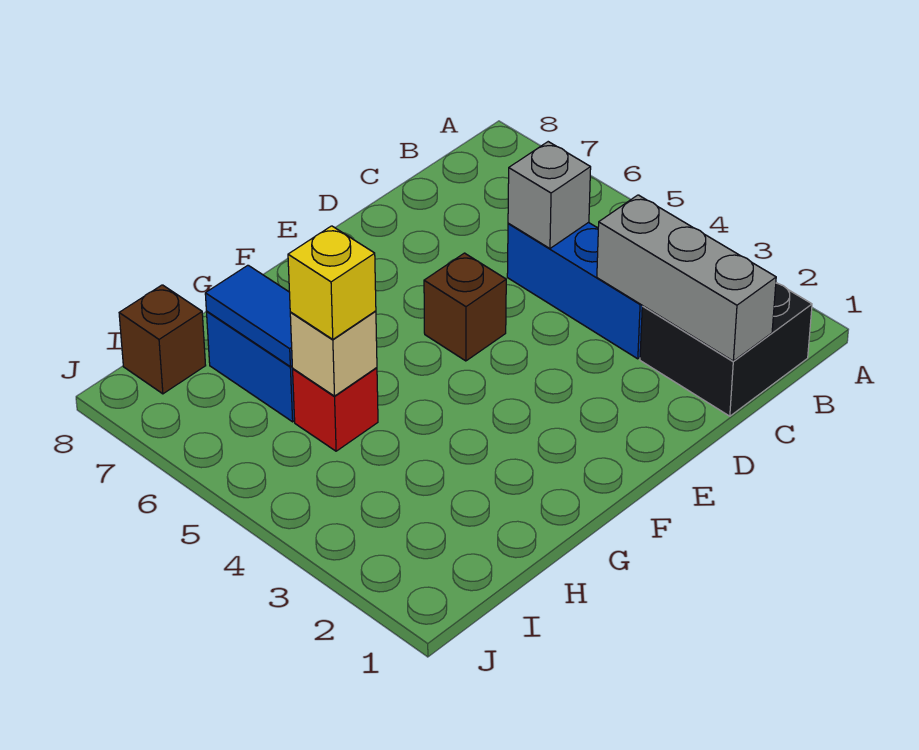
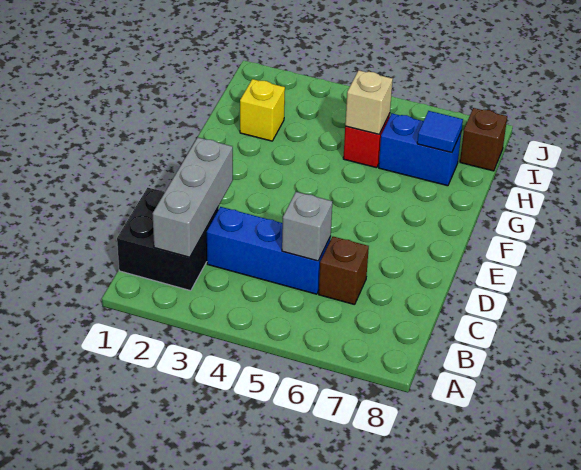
grey 1x3 brick [597,195,776,361] -> grey 1x3 brick turned to [152,137,233,257]
brown 1x1 brick [424,253,506,361] -> brown 1x1 brick moved to [319,237,369,305]
yellow 1x1 brick [288,226,376,339] -> yellow 1x1 brick moved to [240,79,285,141]
blue 1x2 tile [205,265,292,367] -> blue 1x1 tile [417,111,463,152]

